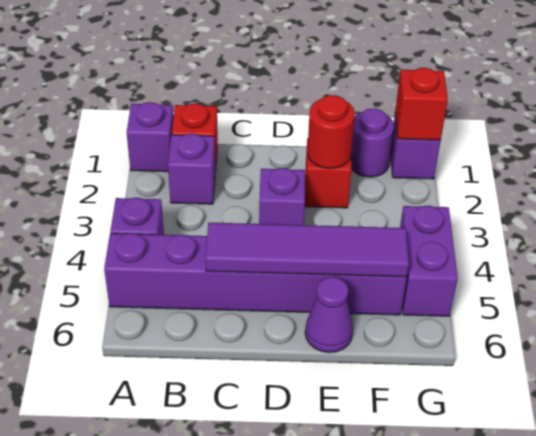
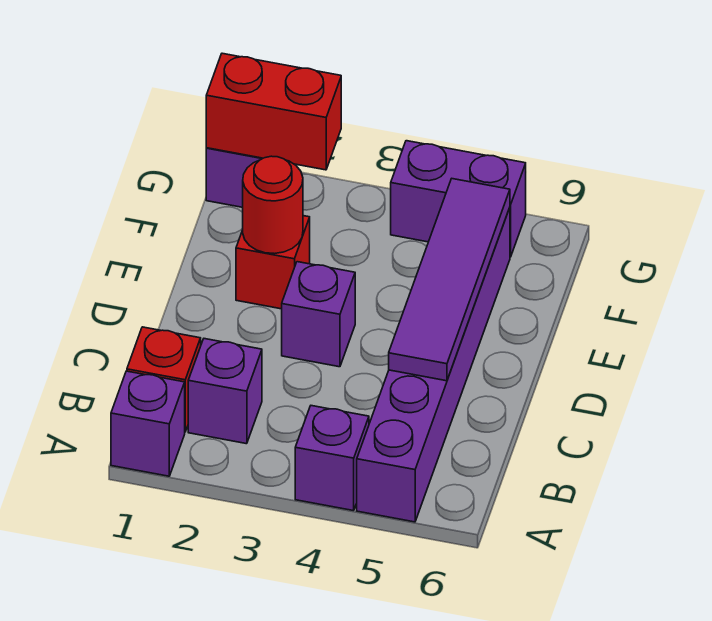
purple 1x1 cone [305,277,353,353] -> none
purple 1x1 round brick [351,108,394,177] -> none
red 1x1 brick [395,68,448,140] -> red 1x2 brick [206,53,341,170]

